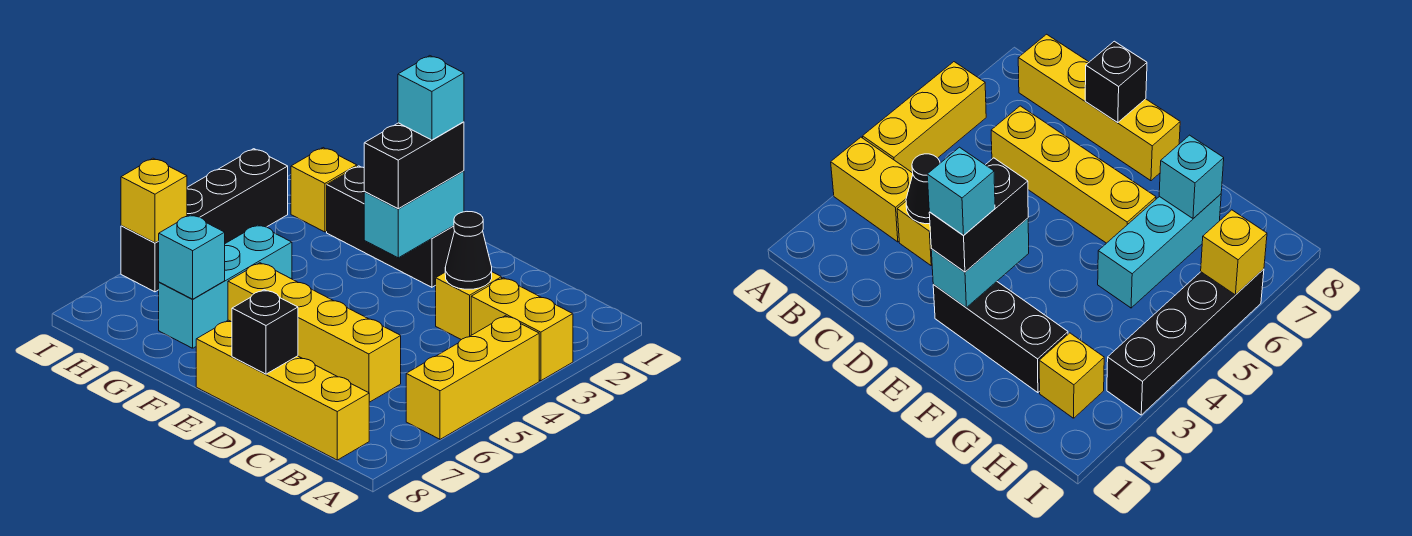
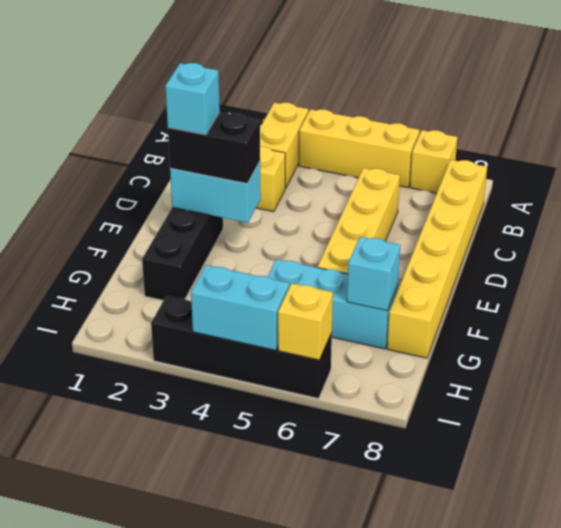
yellow 1x4 brick [196,320,369,460] -> yellow 1x6 brick [387,160,487,358]
black 1x1 cone [445,212,492,289] -> none
black 1x1 brick [232,290,298,374] -> none
yellow 1x1 brick [291,148,357,232] -> yellow 1x1 brick moved to [410,130,457,193]
none -> cyan 1x2 brick [191,265,289,350]

